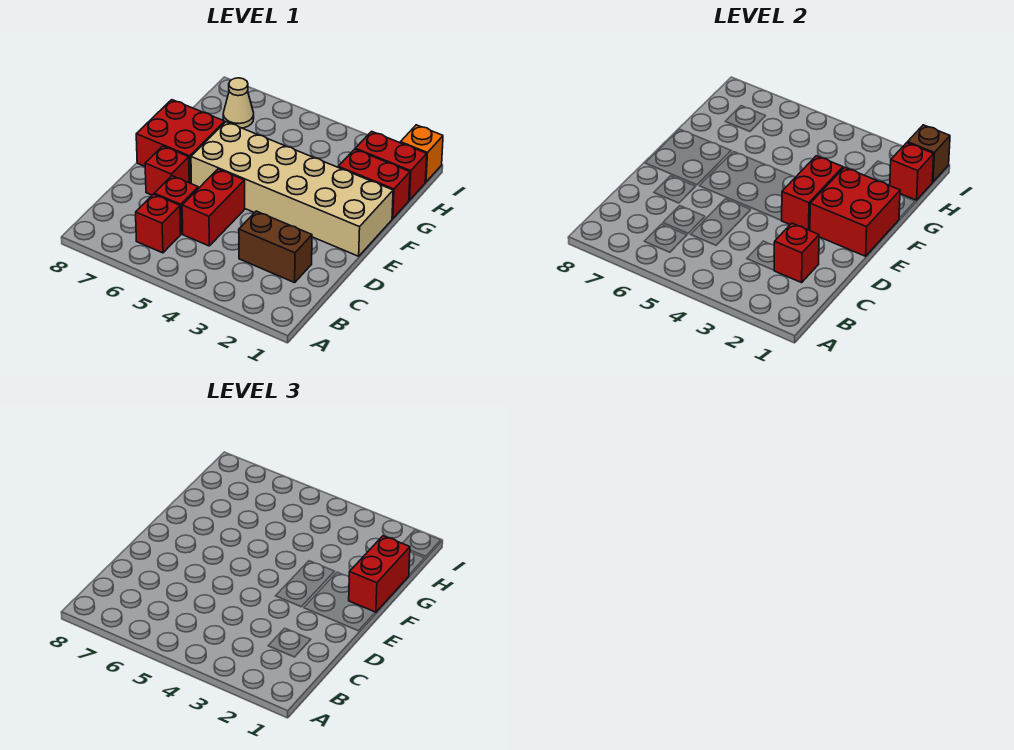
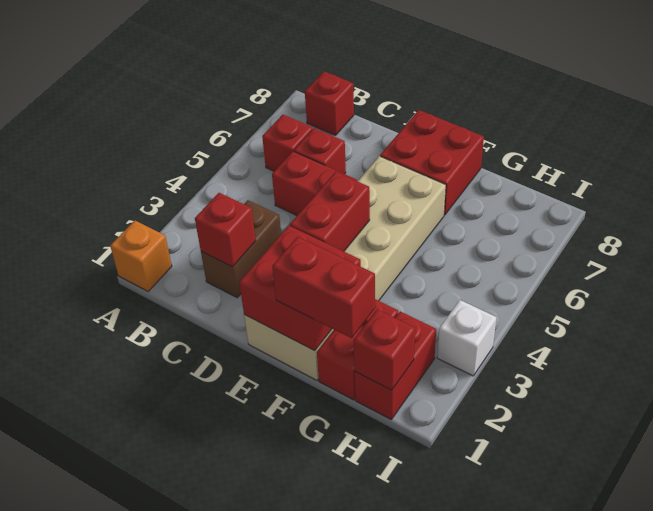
red 1x1 brick [145,146,189,195] -> red 1x1 brick moved to [305,71,354,136]
red 1x2 brick [781,156,843,231] -> red 1x2 brick turned to [290,172,370,251]
tan 1x1 cone [223,78,254,128] -> none
orange 1x1 brick [400,125,443,182] -> orange 1x1 brick moved to [110,221,172,292]
brown 1x1 brick [907,125,950,182] -> none
none -> white 1x1 brick [437,300,497,376]

